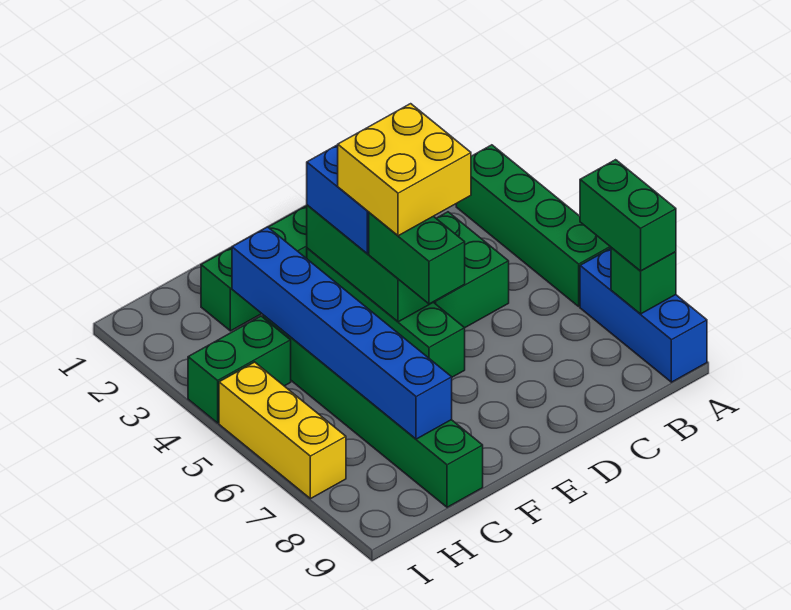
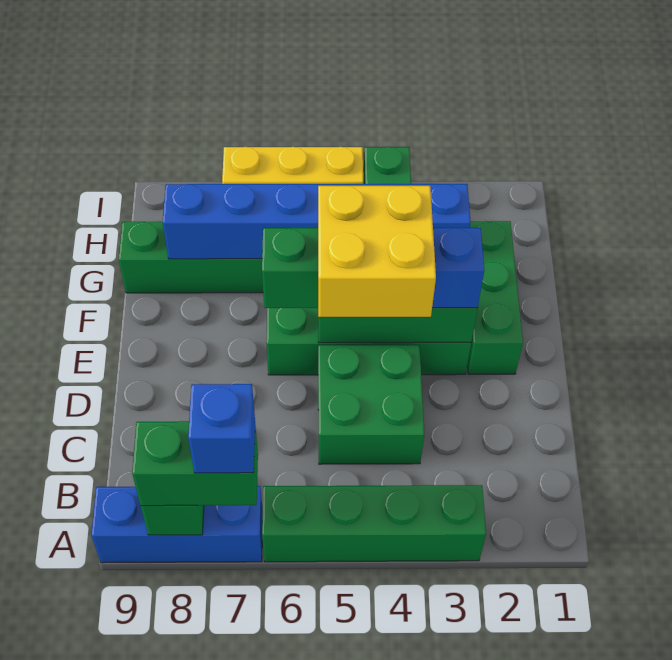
none -> blue 1x1 brick [188,384,255,473]

